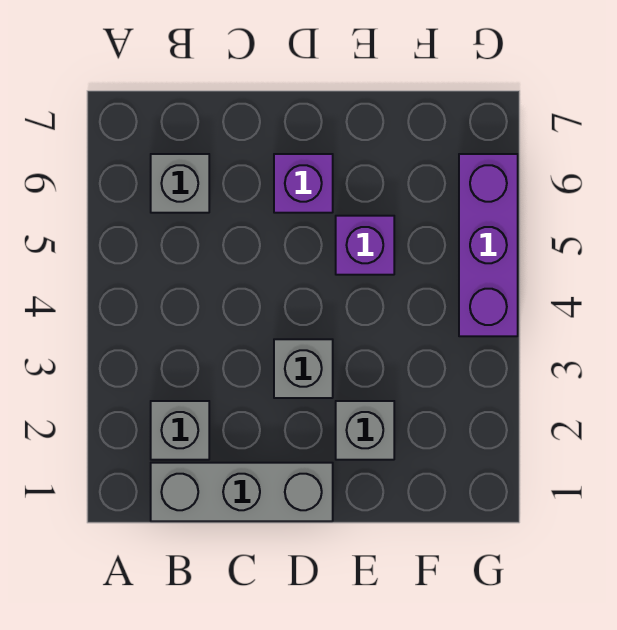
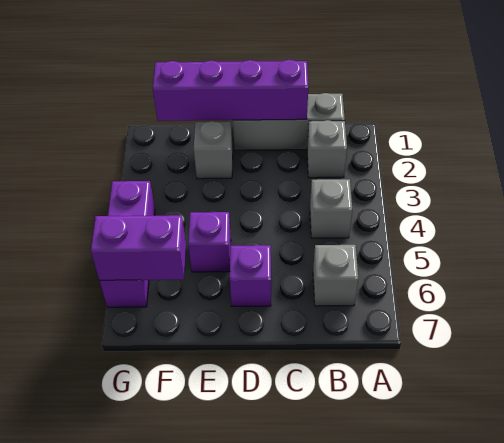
none -> purple 1x4 brick [153,60,308,121]
grey 1x1 brick [274,339,333,398] -> grey 1x1 brick moved to [310,179,352,238]
none -> purple 1x2 brick [91,215,186,280]

